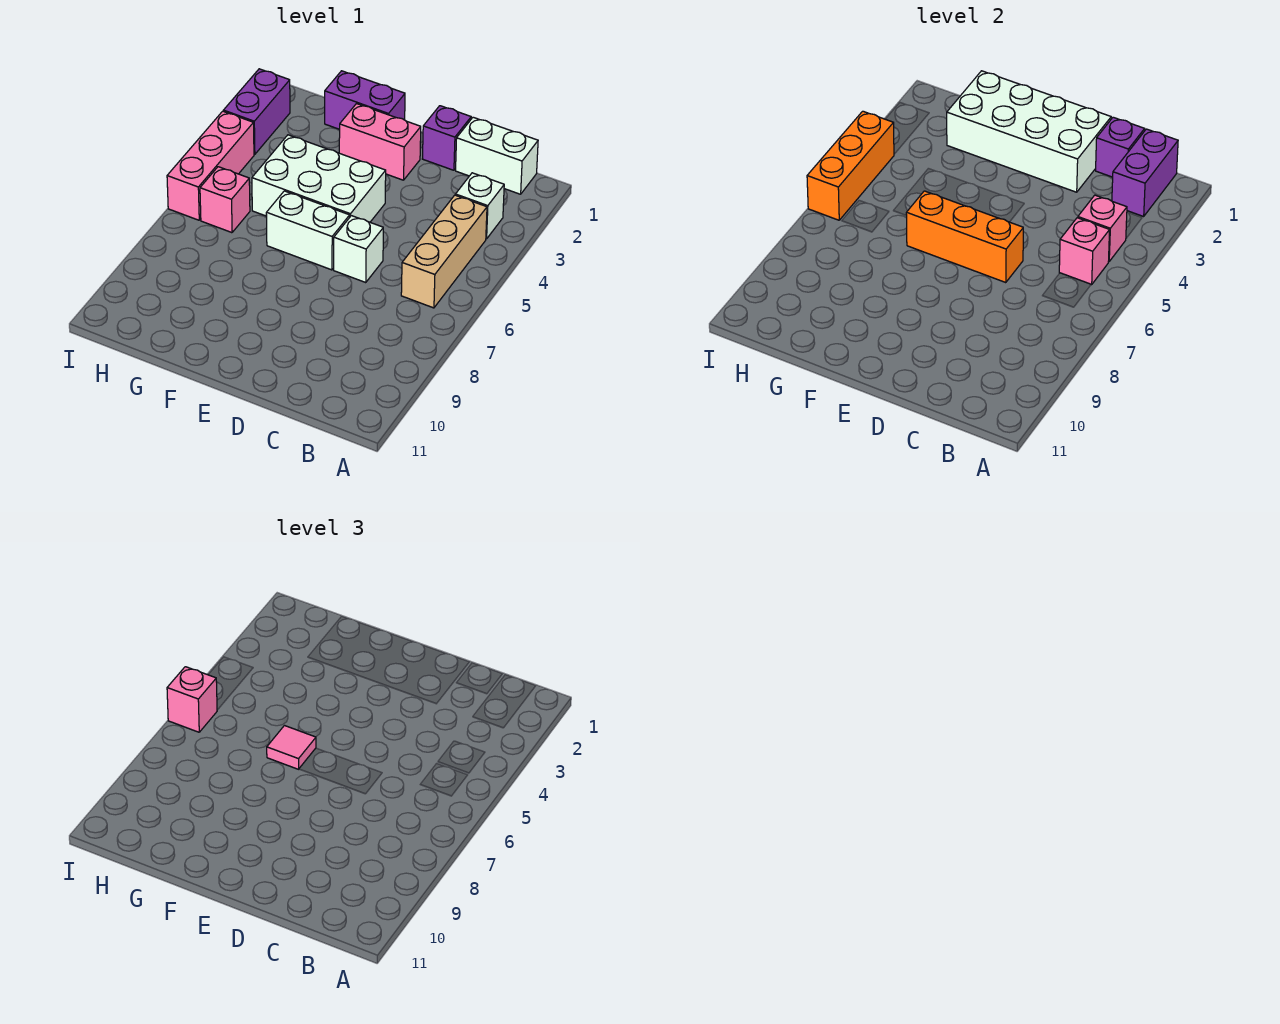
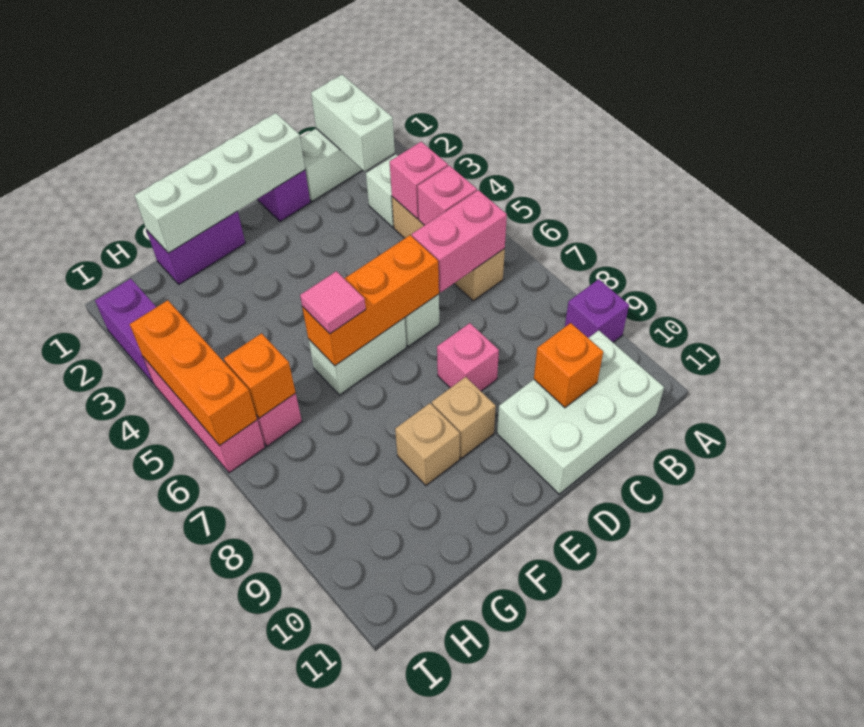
purple 1x2 brick [1112,129,1178,216] -> white 1x2 brick [311,75,395,172]
purple 1x1 brick [1096,117,1145,177] -> purple 1x1 brick moved to [565,279,629,342]
none -> orange 1x1 brick [534,323,603,408]
white 2x4 brick [947,71,1111,192] -> white 1x4 brick [134,113,305,253]
pink 1x2 brick [339,104,421,180] -> pink 1x2 brick moved to [412,190,507,292]
white 2x3 brick [252,135,386,222] -> white 2x3 brick moved to [497,330,664,494]
none -> tan 1x1 brick [432,377,496,458]
none -> tan 1x1 brick [395,403,460,485]
none -> orange 1x1 brick [224,333,296,418]
pink 1x1 brick [167,667,217,732] -> pink 1x1 brick moved to [437,323,499,391]

